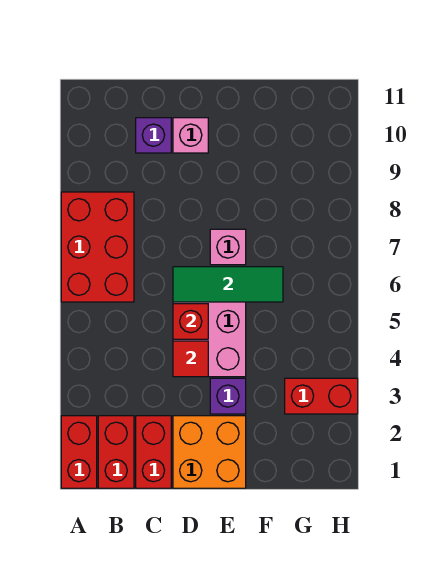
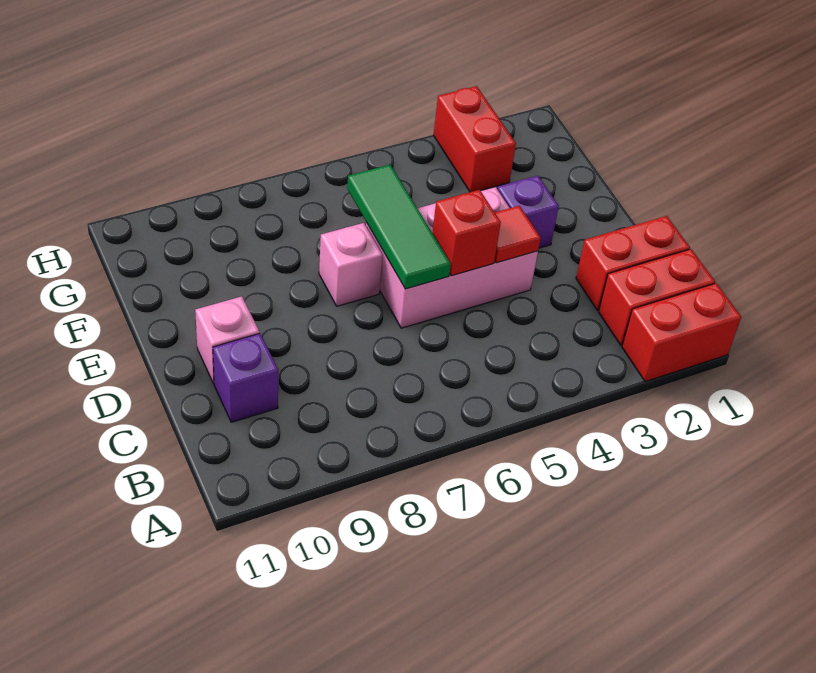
red 2x3 brick [61,192,134,302] -> none
orange 2x2 brick [173,416,246,488] -> none

